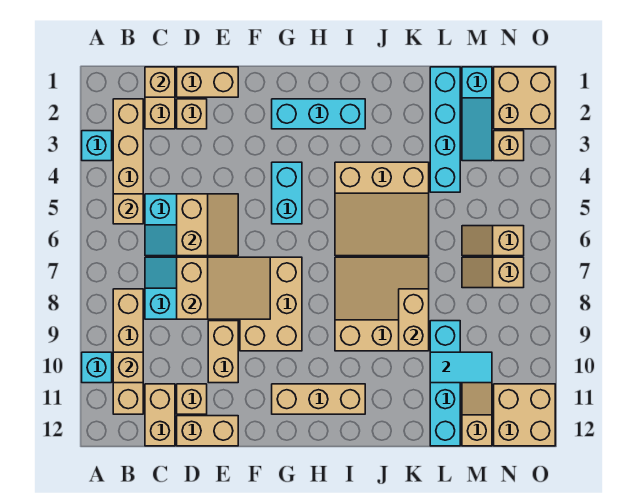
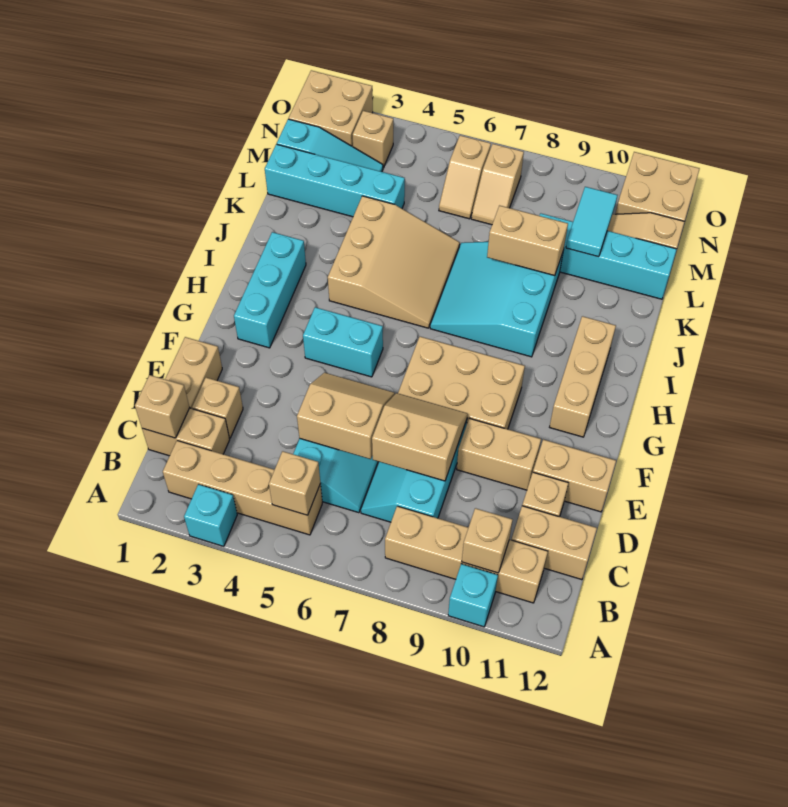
tan 2x3 slope [177,257,270,319] -> tan 2x2 slope [372,393,468,481]
tan 1x2 brick [177,416,238,446] -> tan 1x2 brick turned to [533,440,616,512]
tan 3x3 slope [335,257,429,351] -> cyan 3x3 slope [430,242,563,357]

